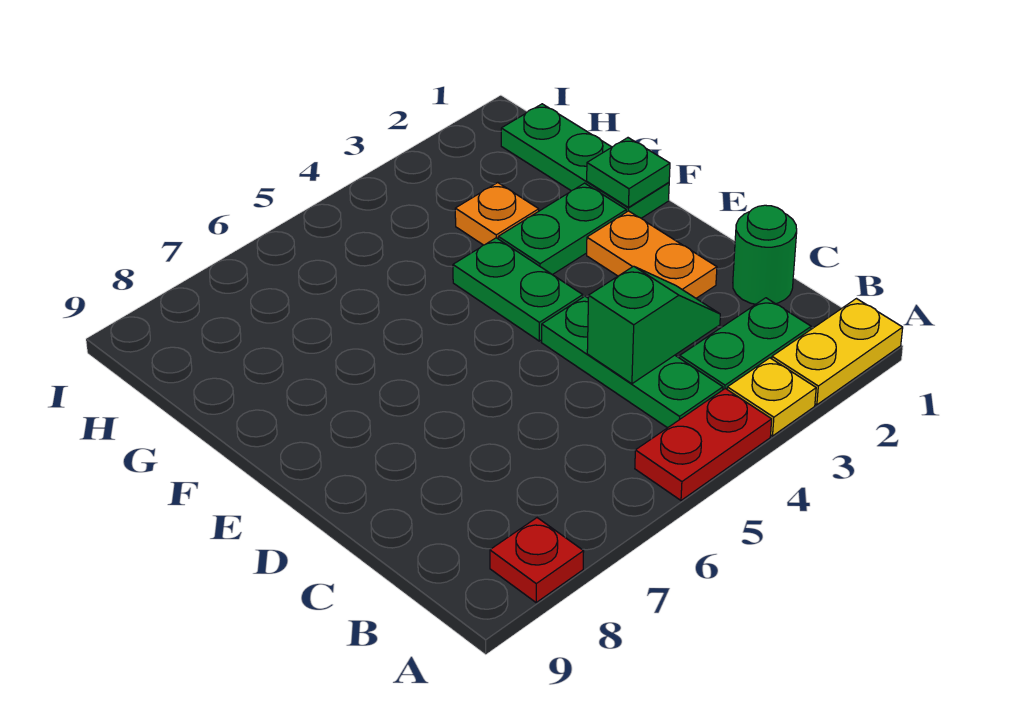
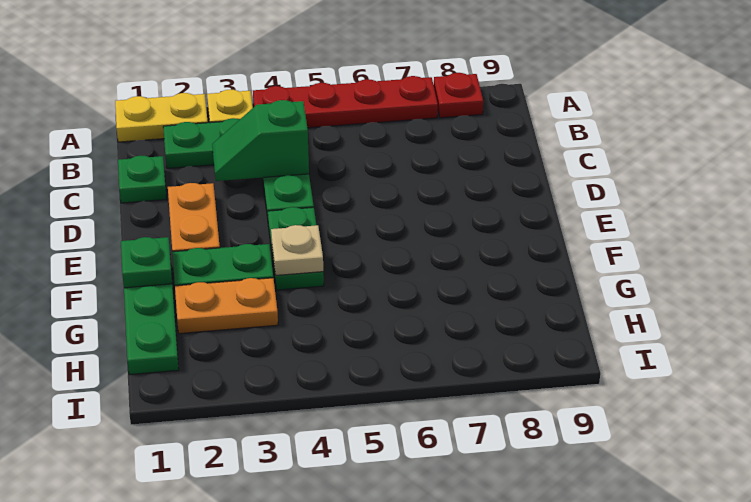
red 1x2 plate [635,388,772,500] -> red 1x4 plate [253,76,438,128]
green 1x1 round brick [733,205,797,304] -> green 1x1 plate [118,156,166,203]
none -> tan 1x1 plate [271,225,323,275]
orange 1x1 plate [455,183,539,245] -> orange 1x2 plate [175,278,278,334]

